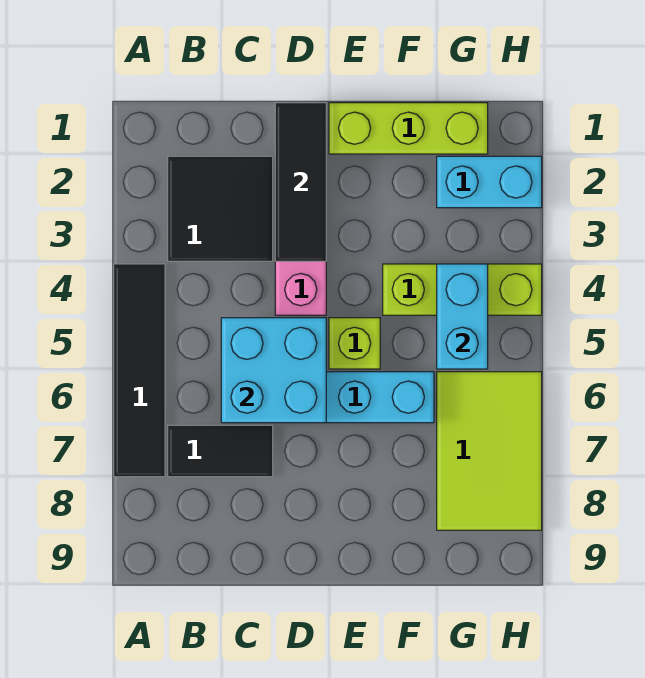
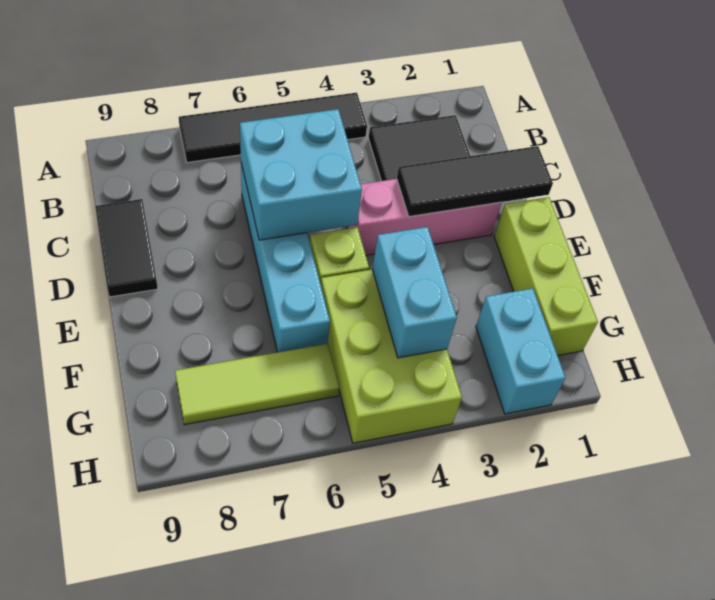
black 1x2 tile [168,425,273,477] -> black 1x2 tile moved to [95,199,158,297]
lime 1x3 brick [383,264,542,315] -> lime 2x3 brick [321,270,462,443]
cyan 1x2 brick [437,264,488,369] -> cyan 1x2 brick turned to [372,227,457,358]
lime 2x3 tile [437,372,542,530] -> lime 1x3 tile [175,344,339,425]

